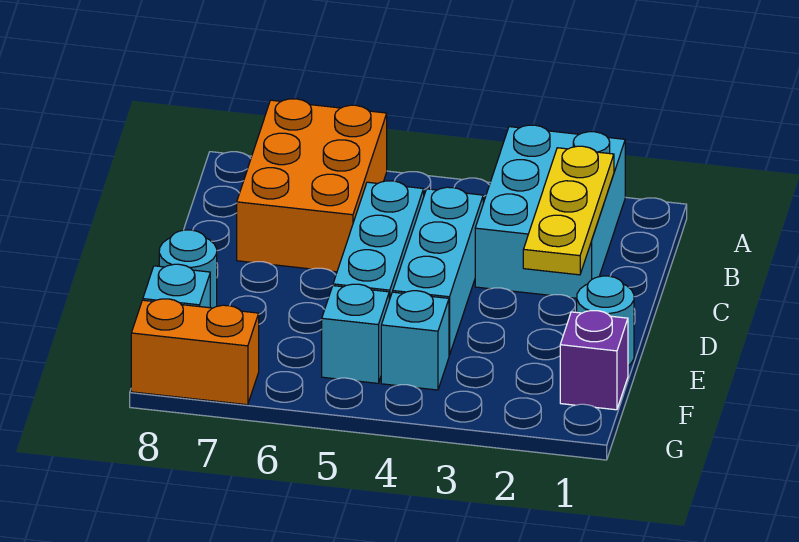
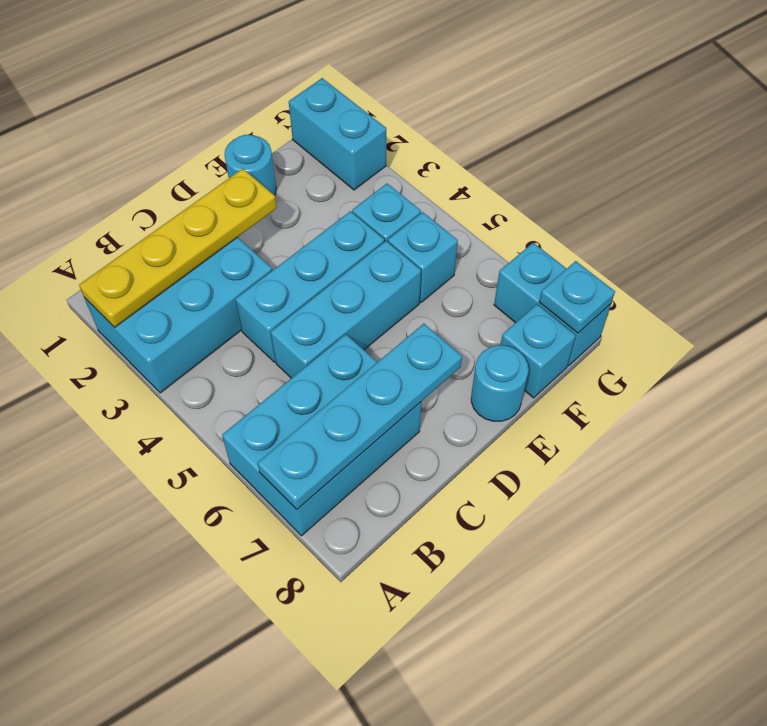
orange 2x3 brick [237,99,387,272] -> cyan 2x3 brick [222,334,421,536]
none -> cyan 1x4 plate [258,324,462,509]
yellow 1x3 plate [523,146,614,275] -> yellow 1x4 plate [79,169,277,327]
purple 1x1 brick [560,311,628,410] -> none
none -> cyan 1x2 brick [289,78,386,190]
orange 1x2 brick [131,299,259,405] -> cyan 1x2 brick [494,243,611,366]
none -> cyan 1x1 plate [539,261,615,333]

